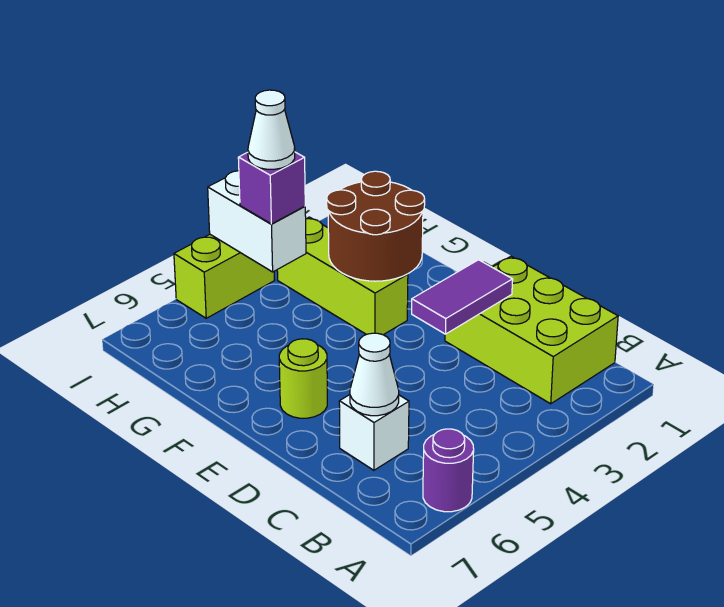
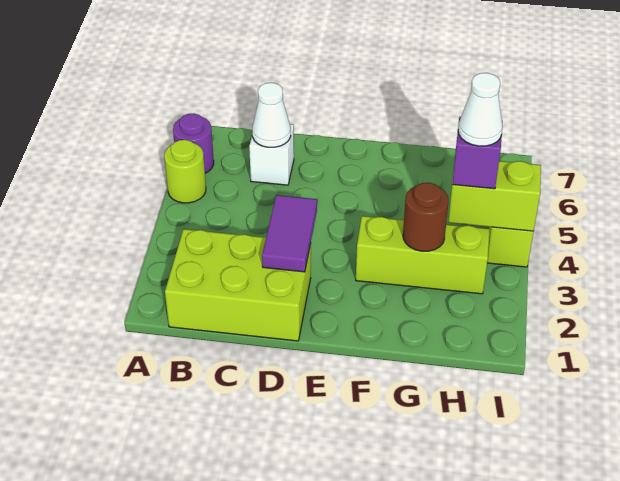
lime 1x1 round brick [279,339,327,418] -> lime 1x1 round brick moved to [164,140,206,203]
brown 2x2 round brick [327,171,425,281] -> brown 1x1 round brick [403,183,449,251]
white 1x2 brick [208,171,306,272] -> lime 1x2 brick [448,161,541,231]

